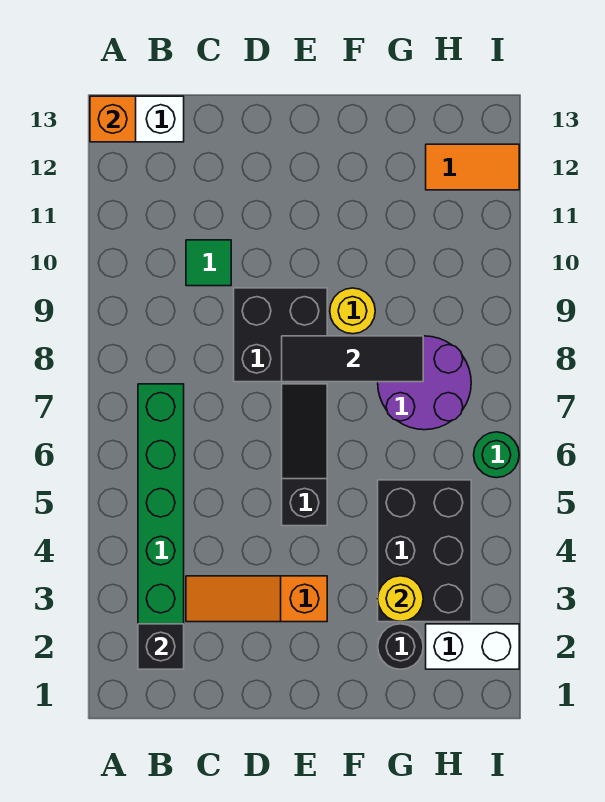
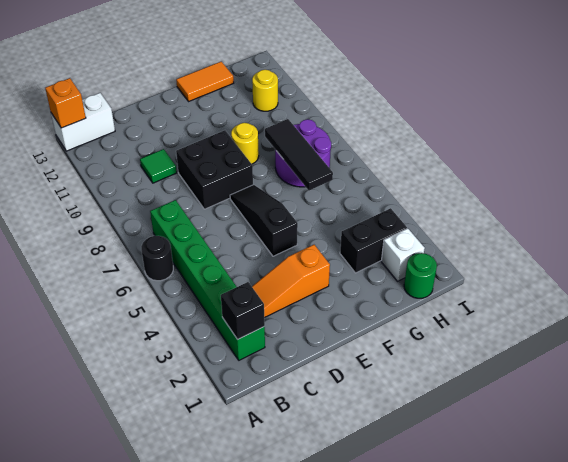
black 1x3 tile [282,336,423,382] -> black 1x3 tile turned to [265,119,333,190]
black 1x1 round brick [378,624,423,669] -> black 1x1 round brick moved to [141,236,173,281]
black 2x3 brick [378,480,471,622] -> black 1x2 brick [340,208,407,273]
yellow 1x1 round brick [378,576,423,622] -> yellow 1x1 round brick moved to [252,70,278,111]
white 1x2 brick [426,624,519,669] -> white 1x1 brick [381,228,425,281]
orange 1x2 tile [426,144,519,190] -> orange 1x2 tile moved to [176,62,234,101]
green 1x1 round brick [474,432,519,478] -> green 1x1 round brick moved to [404,253,437,298]

